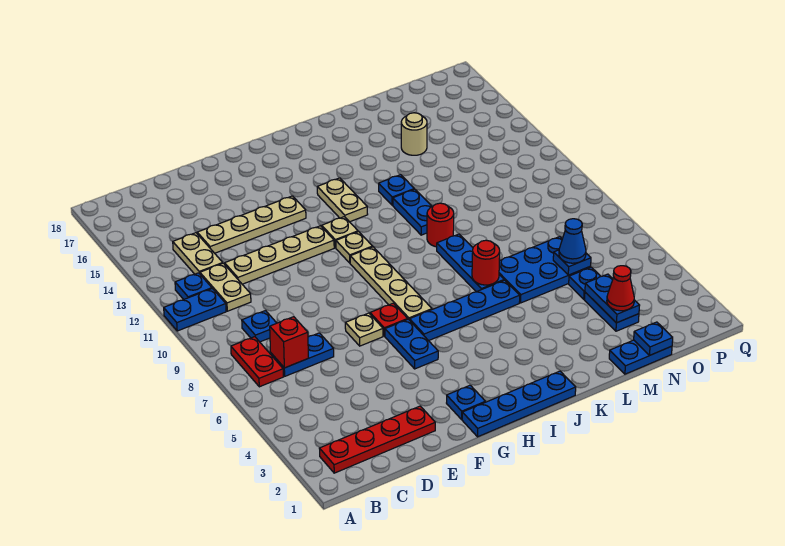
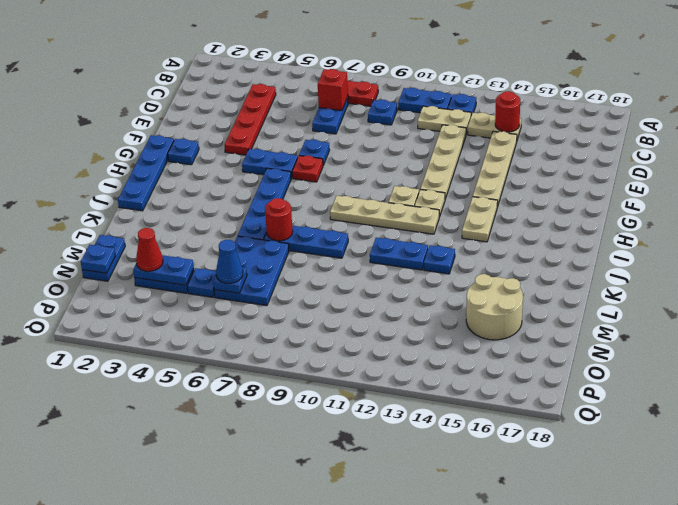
blue 1x2 plate [164,289,226,331] -> blue 1x2 plate turned to [398,88,452,113]
red 1x4 plate [319,406,435,473] -> red 1x4 plate moved to [225,84,276,155]
tan 1x1 plate [345,313,383,346] -> blue 1x1 plate [299,140,330,165]
tan 1x4 plate [350,247,432,320] -> tan 1x4 plate moved to [330,196,439,234]
tan 1x2 plate [317,178,368,222] -> tan 1x2 plate turned to [462,197,498,242]
red 1x1 round brick [427,203,454,247] -> red 1x1 round brick moved to [495,91,520,132]
tan 1x1 round brick [401,113,427,155] -> tan 2x2 round brick [466,274,523,340]

